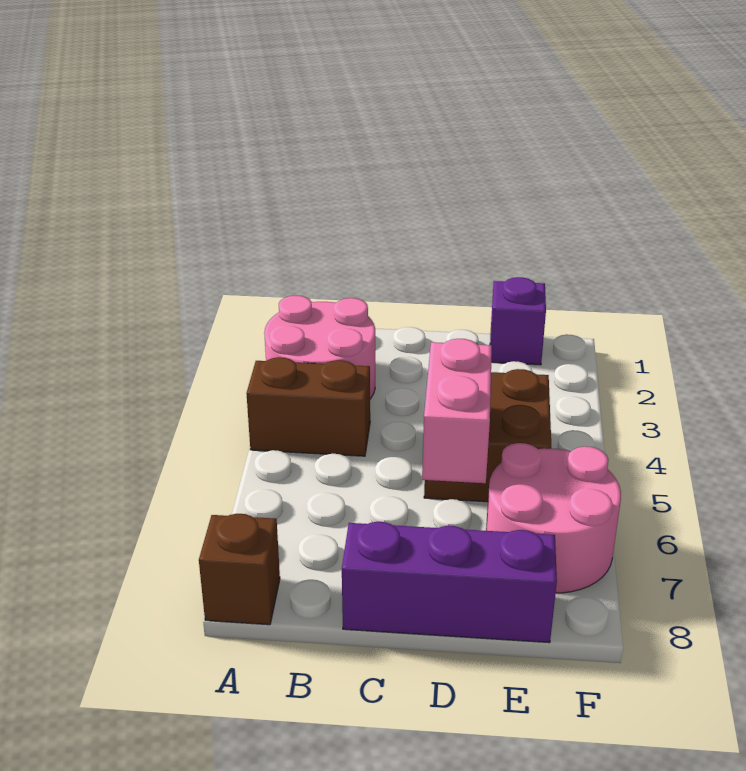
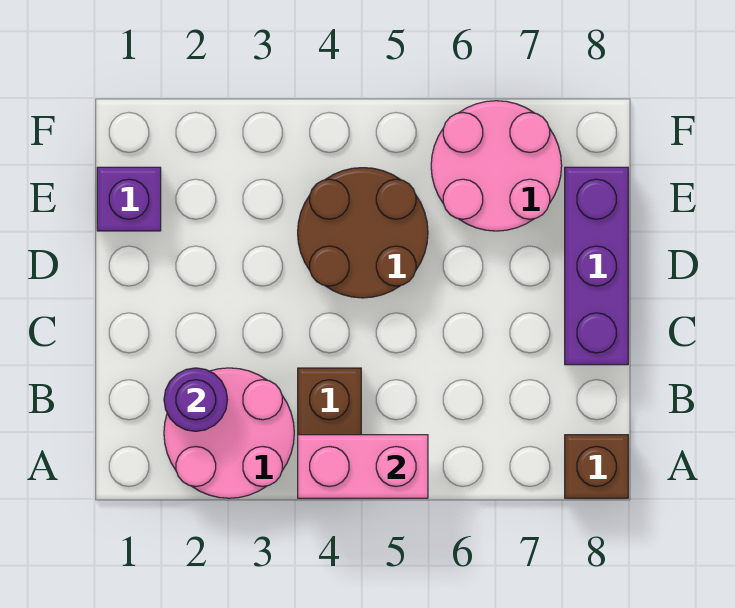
none -> purple 1x1 round brick [164,368,228,431]
brown 2x2 brick [424,369,551,502] -> brown 2x2 round brick [298,168,428,298]
pink 1x2 brick [422,339,492,483] -> pink 1x2 brick moved to [298,435,428,498]

